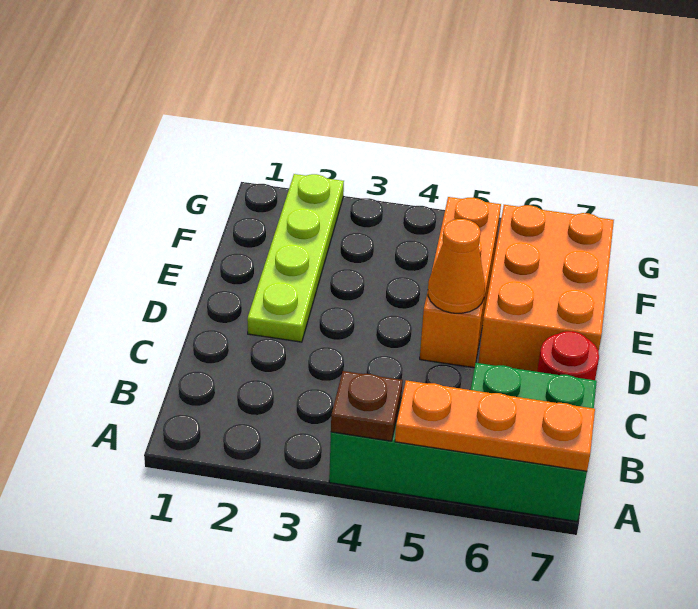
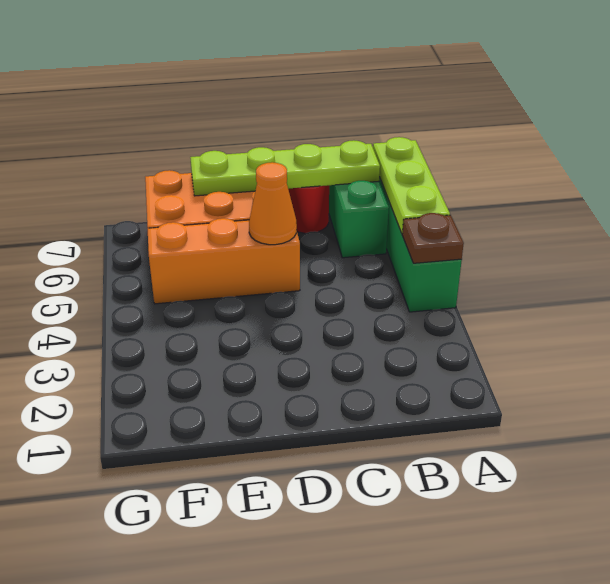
orange 1x3 plate [395,380,595,471] -> lime 1x3 plate [373,137,450,234]
lime 1x4 plate [247,174,344,342] -> lime 1x4 plate moved to [190,140,380,196]

